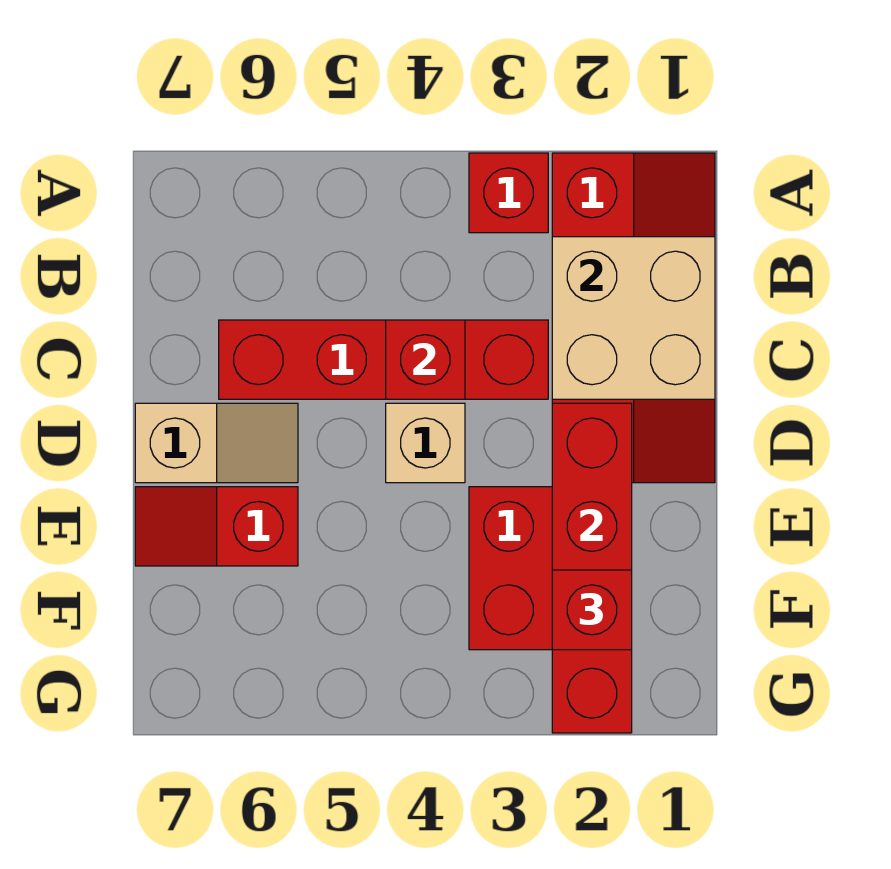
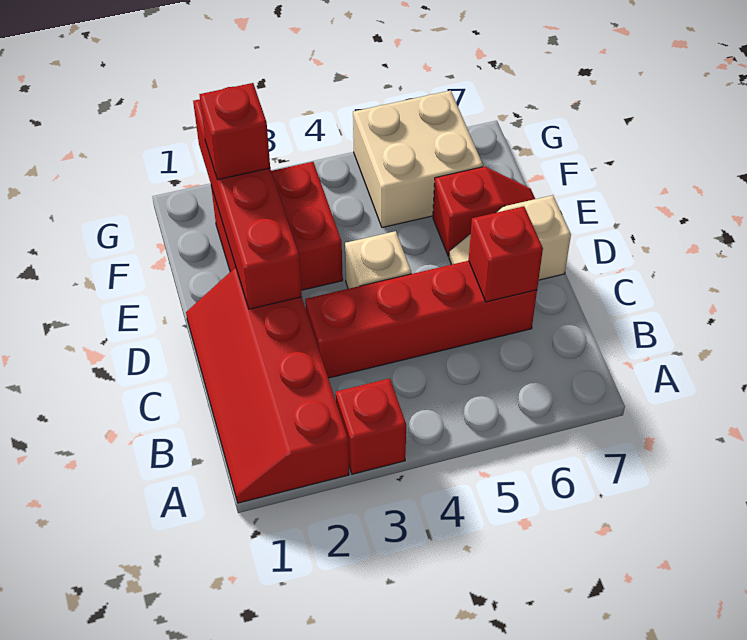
tan 2x2 brick [552,237,715,399] -> tan 2x2 brick moved to [353,90,483,227]
red 1x1 brick [386,320,465,399] -> red 1x1 brick moved to [469,206,543,302]

